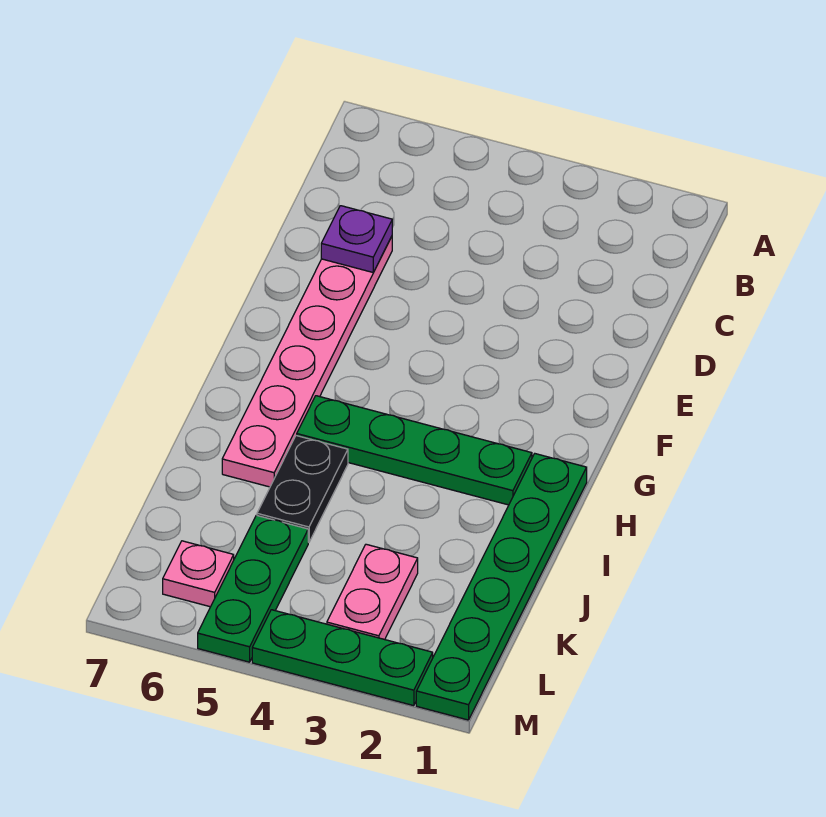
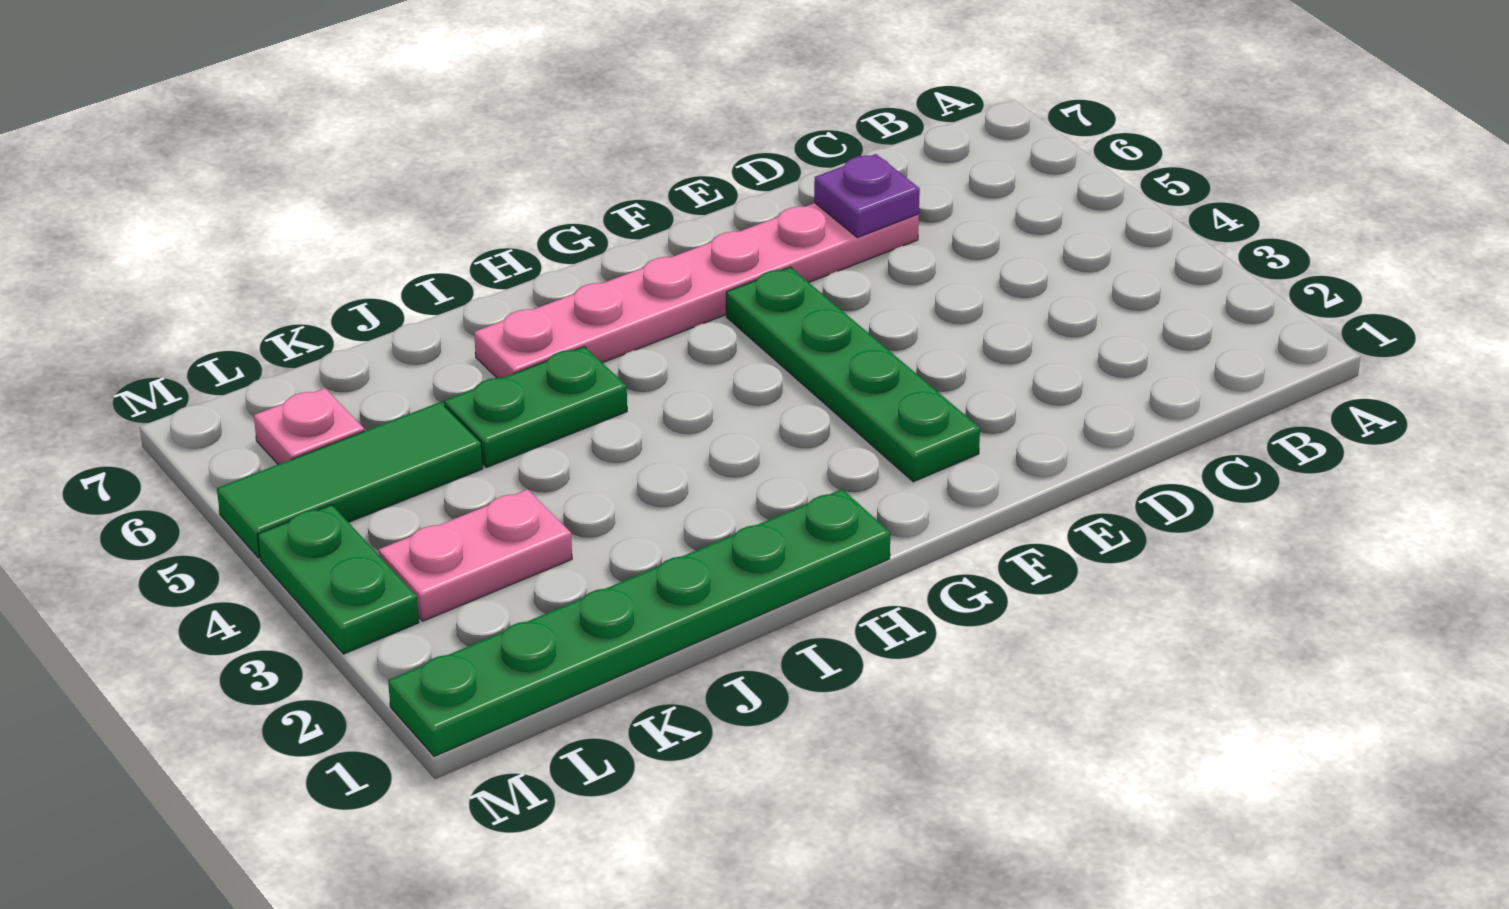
green 1x4 plate [297,396,532,505] -> green 1x4 plate moved to [726,267,980,482]
black 1x2 plate [257,436,348,542] -> green 1x2 plate [444,346,627,467]
green 1x3 plate [198,515,308,662] -> green 1x3 tile [217,402,483,558]
green 1x3 plate [252,610,433,706] -> green 1x2 plate [258,505,419,654]

